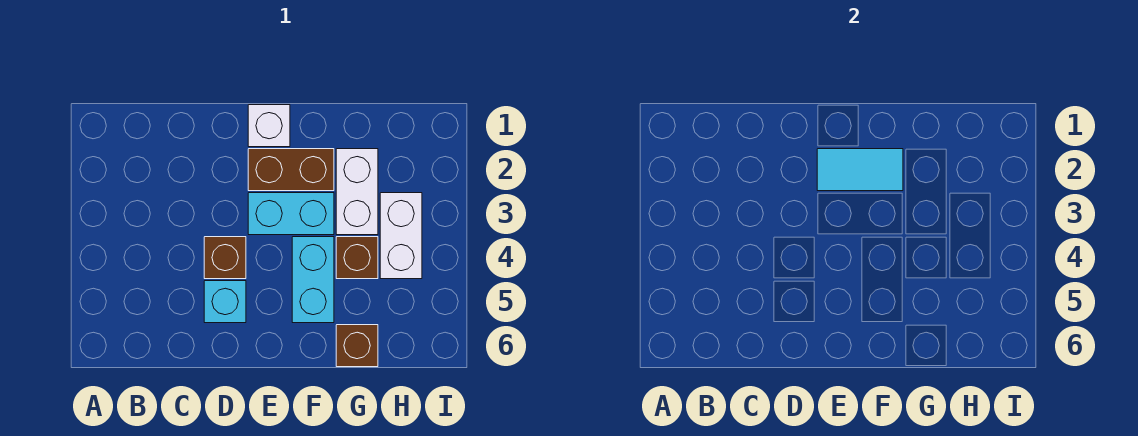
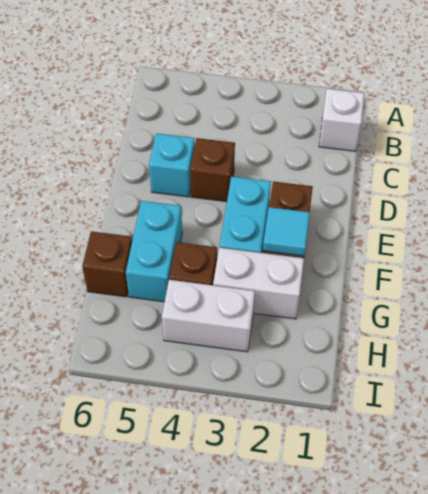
white 1x1 brick [248,105,290,147] -> white 1x1 brick moved to [319,89,364,151]
cyan 1x2 tile [817,149,903,191] -> cyan 1x1 tile [263,207,310,256]
cyan 1x2 brick [292,237,334,323] -> cyan 1x2 brick turned to [126,201,182,302]

